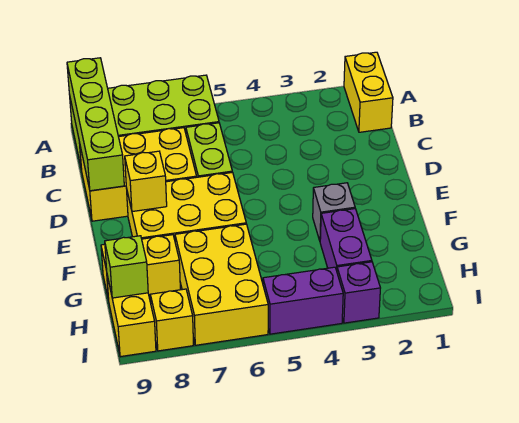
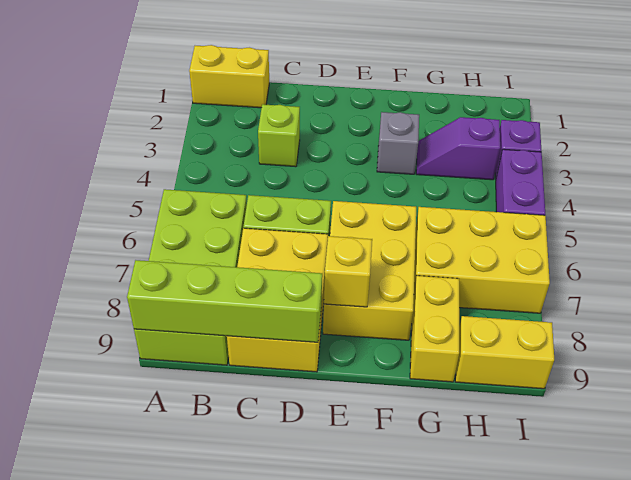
purple 1x2 brick [320,209,372,270] -> purple 1x2 slope [416,117,500,180]
lime 1x1 brick [105,236,148,298] -> lime 1x1 brick moved to [258,104,300,167]
yellow 1x1 brick [150,289,193,351] -> none

